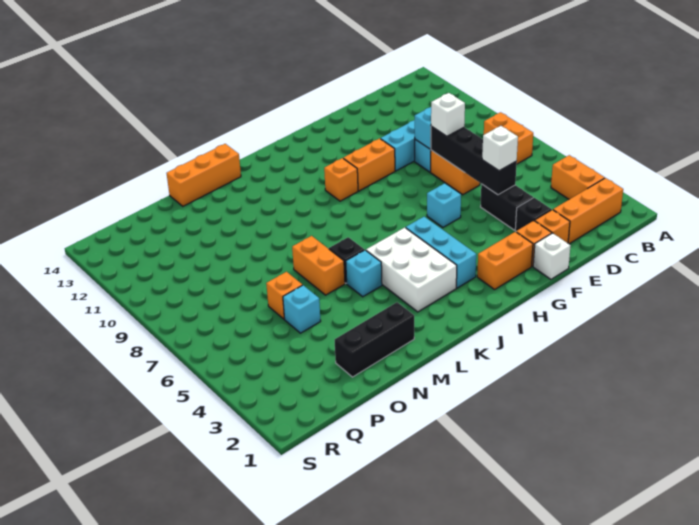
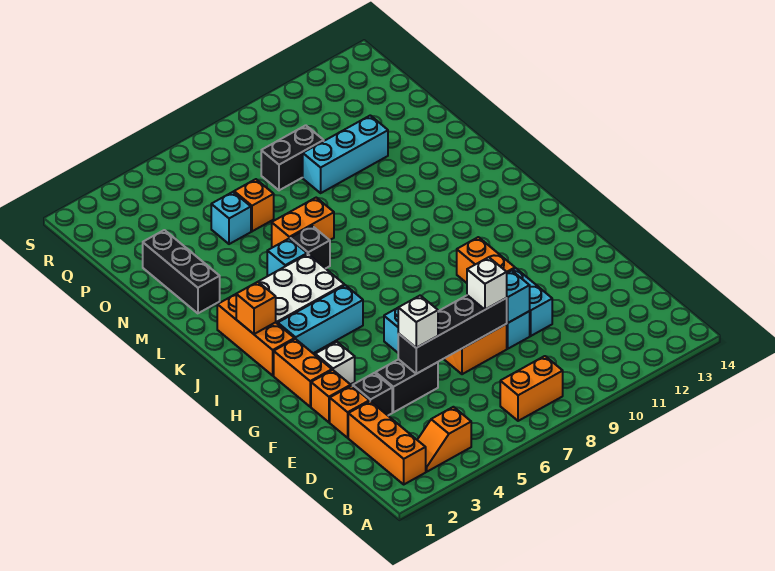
orange 1x2 brick [551,155,604,199] -> orange 1x2 slope [417,407,471,472]
white 1x1 brick [533,233,571,279] -> white 1x1 brick moved to [315,342,355,385]
orange 1x1 brick [324,158,358,201] -> orange 1x1 brick moved to [236,282,276,334]
orange 1x3 brick [167,144,241,206] -> orange 1x3 brick moved to [217,294,295,376]
none -> cyan 1x3 brick [303,115,388,193]
none -> black 1x2 brick [261,125,324,190]

